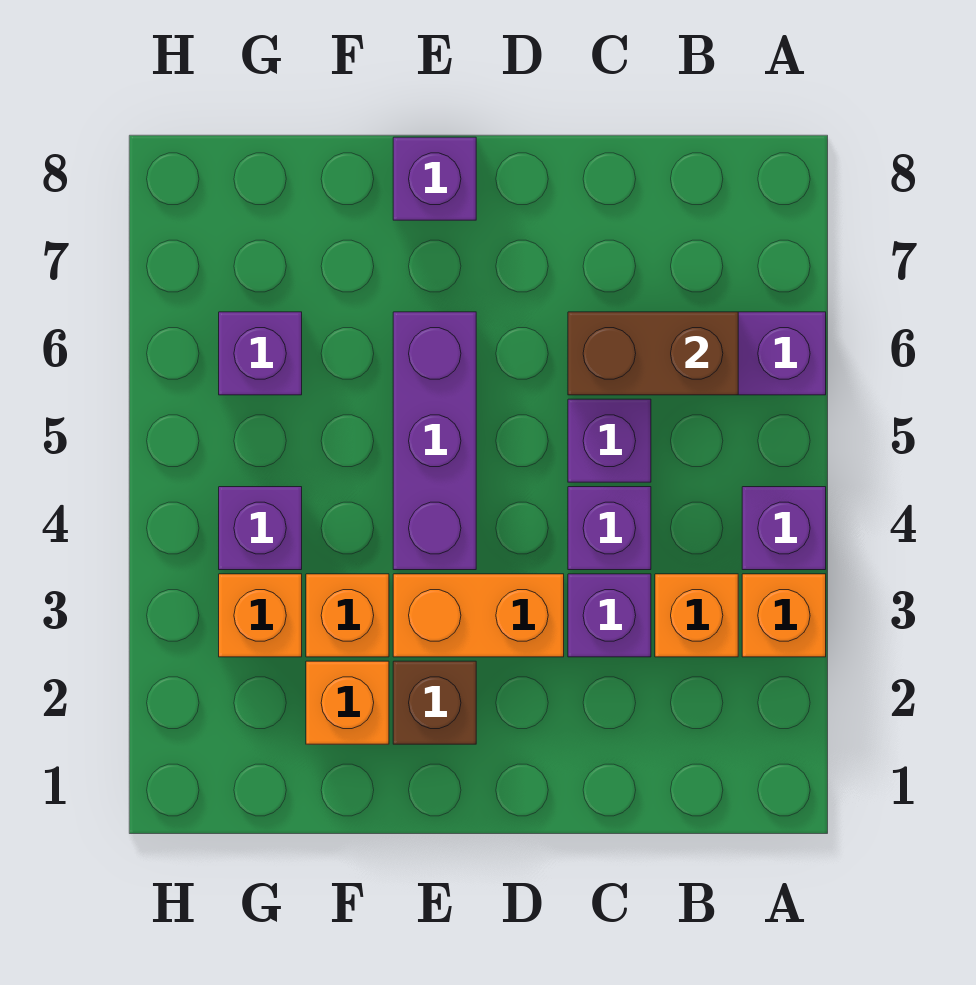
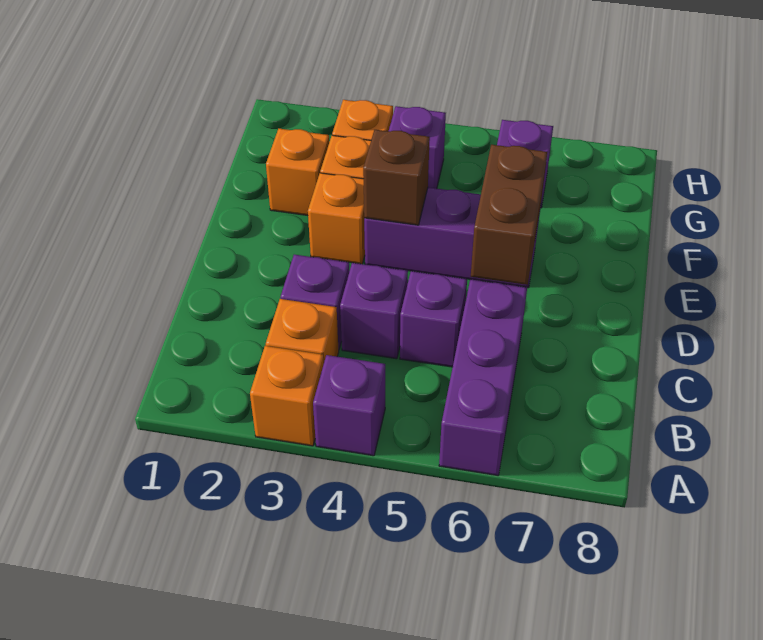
brown 1x2 brick [568,312,738,395] -> brown 1x2 brick moved to [471,145,547,285]
orange 1x2 brick [393,574,564,657] -> orange 1x1 brick [308,173,365,264]
brown 1x1 brick [393,661,476,744] -> brown 1x1 brick moved to [363,130,430,225]
purple 1x1 brick [393,137,476,220] -> none

